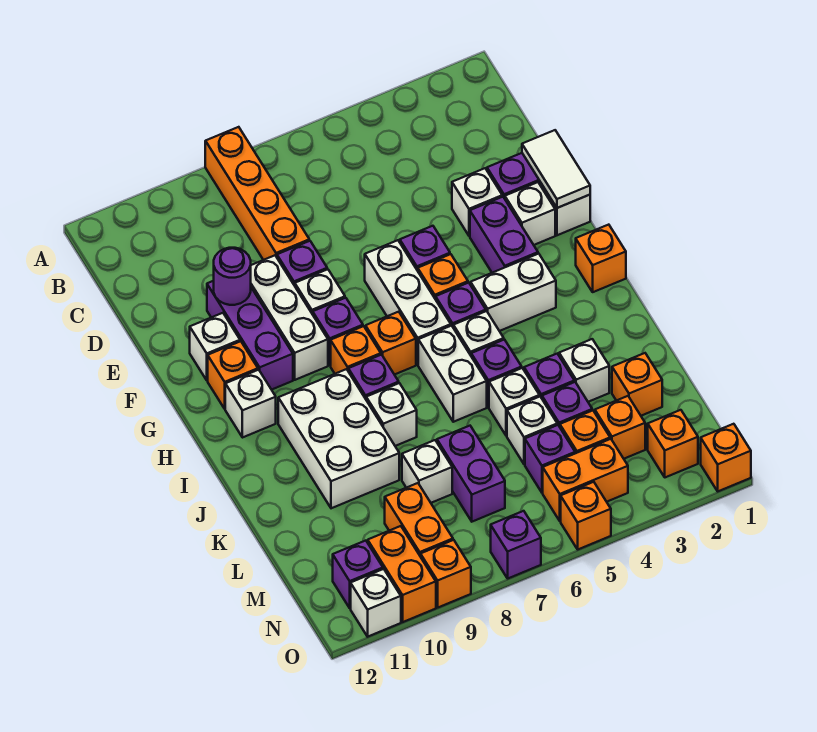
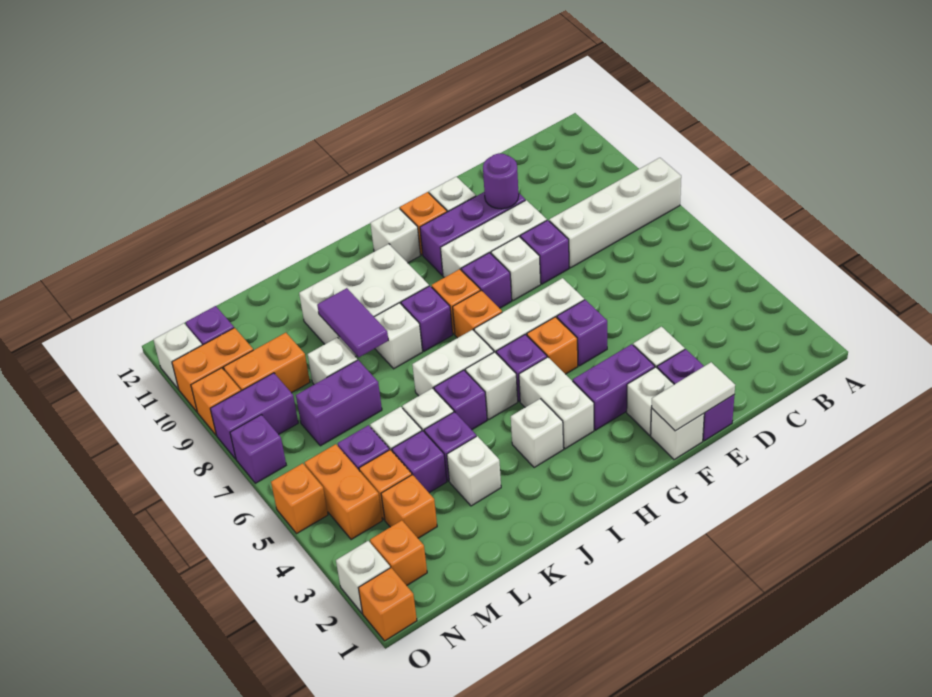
orange 1x4 brick [205,127,309,260] -> white 1x4 brick [549,158,681,268]
orange 1x1 brick [576,225,626,292] -> none
none -> white 1x1 brick [511,399,564,468]
none -> purple 1x2 tile [317,288,388,357]
orange 1x1 brick [612,353,662,416] -> none
none -> purple 1x2 brick [210,373,298,459]
none -> white 1x1 brick [336,541,390,613]

